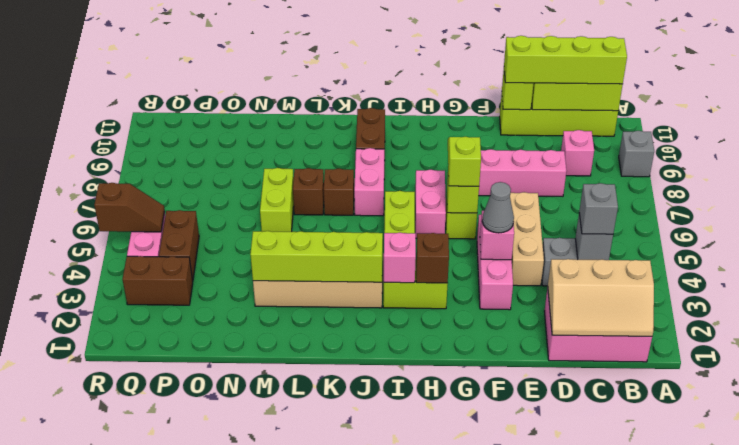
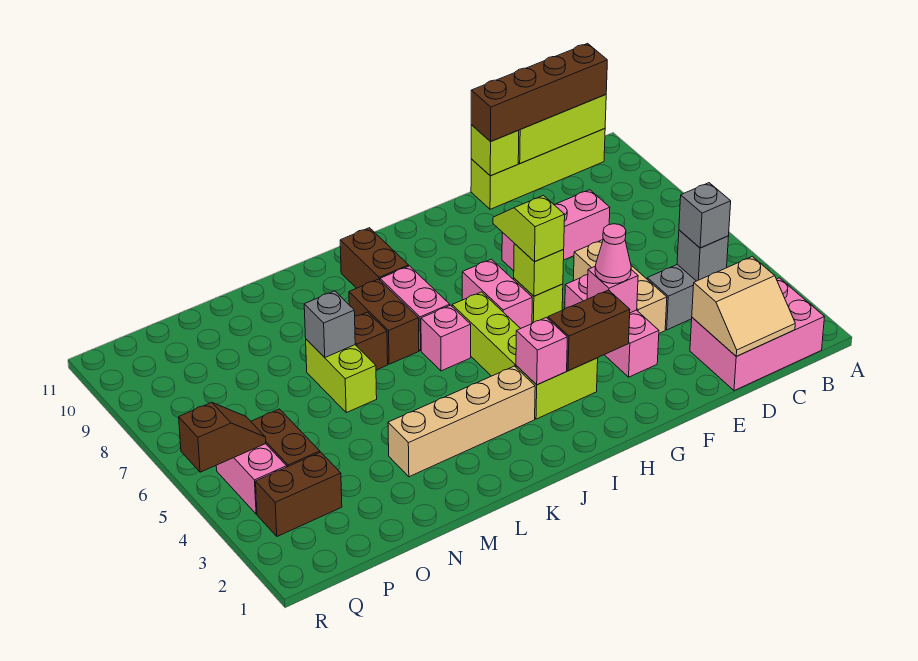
grey 1x1 brick [619,131,654,177] -> grey 1x1 brick moved to [304,291,355,357]
tan 2x3 slope [548,259,654,336] -> tan 2x2 slope [692,256,795,356]
lime 1x4 brick [504,36,627,84] -> brown 1x4 brick [471,43,607,142]
pink 1x1 brick [561,130,594,176] -> pink 1x1 brick moved to [421,305,471,371]
grey 1x1 cone [482,182,514,233] -> pink 1x1 cone [595,224,631,284]
brown 1x1 brick [416,233,449,283] -> brown 1x2 brick [548,290,630,371]
lime 1x4 brick [250,231,383,282] -> none
brown 1x1 brick [324,169,354,215] -> brown 1x2 brick [349,279,419,364]

